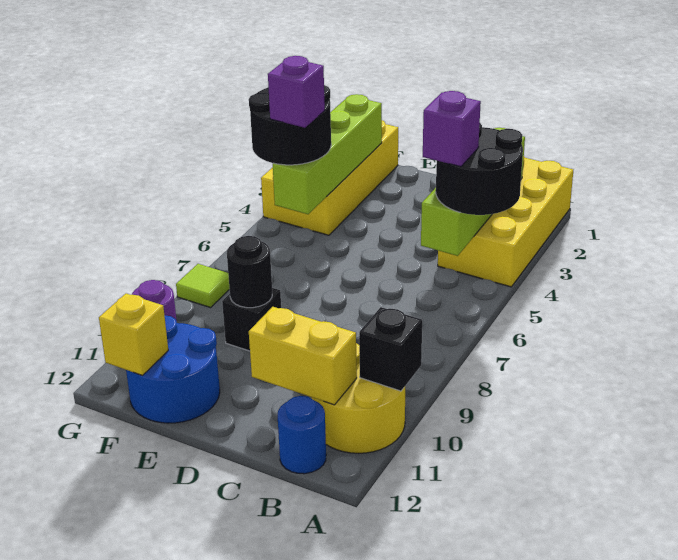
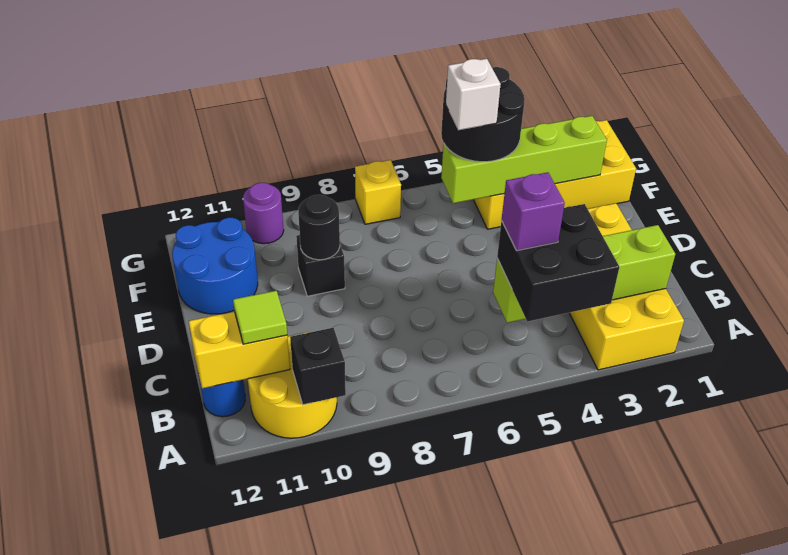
yellow 2x4 brick [438,157,573,287] -> yellow 2x4 brick turned to [569,203,684,370]
black 2x2 round brick [436,123,523,215] -> black 2x2 brick [497,204,619,322]
yellow 1x2 brick [249,307,357,405] -> yellow 1x2 brick turned to [189,311,290,388]
purple 1x1 brick [268,56,325,128] -> white 1x1 brick [446,59,501,130]
yellow 1x1 brick [99,293,168,375] -> yellow 1x1 brick moved to [355,160,401,224]
lime 1x1 tile [176,264,230,308] -> lime 1x1 tile moved to [233,291,287,344]

